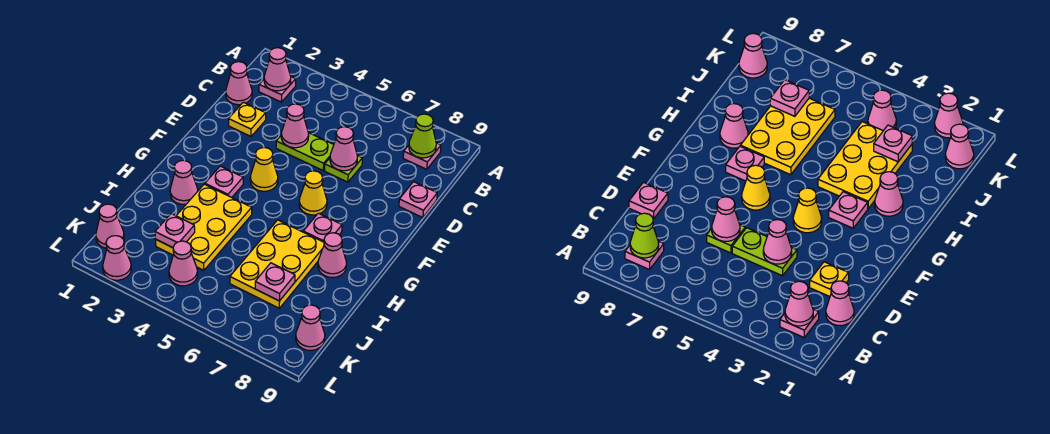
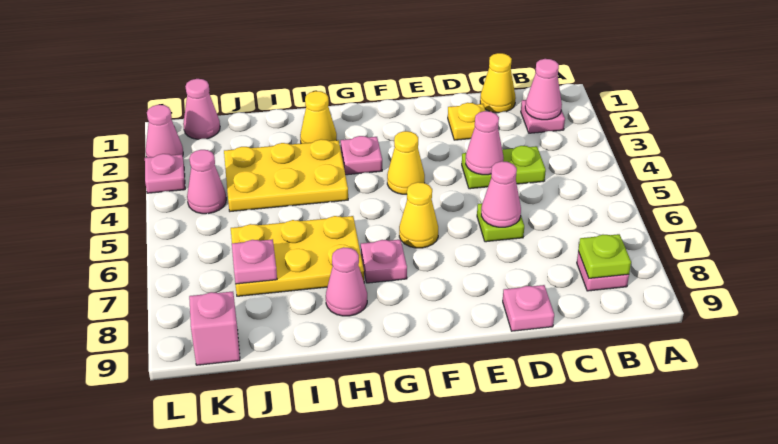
lime 1x1 cone [409,114,436,158] -> lime 1x1 plate [578,234,631,278]
pink 1x1 cone [226,62,252,105] -> yellow 1x1 cone [480,53,516,113]
lime 1x2 plate [276,133,334,170] -> lime 1x2 plate turned to [462,146,546,189]
pink 1x1 cone [170,160,198,204] -> yellow 1x1 cone [300,91,337,143]
pink 1x1 plate [155,214,195,248] -> pink 1x1 plate moved to [145,154,185,193]
pink 1x1 cone [296,305,325,350] -> pink 1x1 brick [189,292,240,365]

